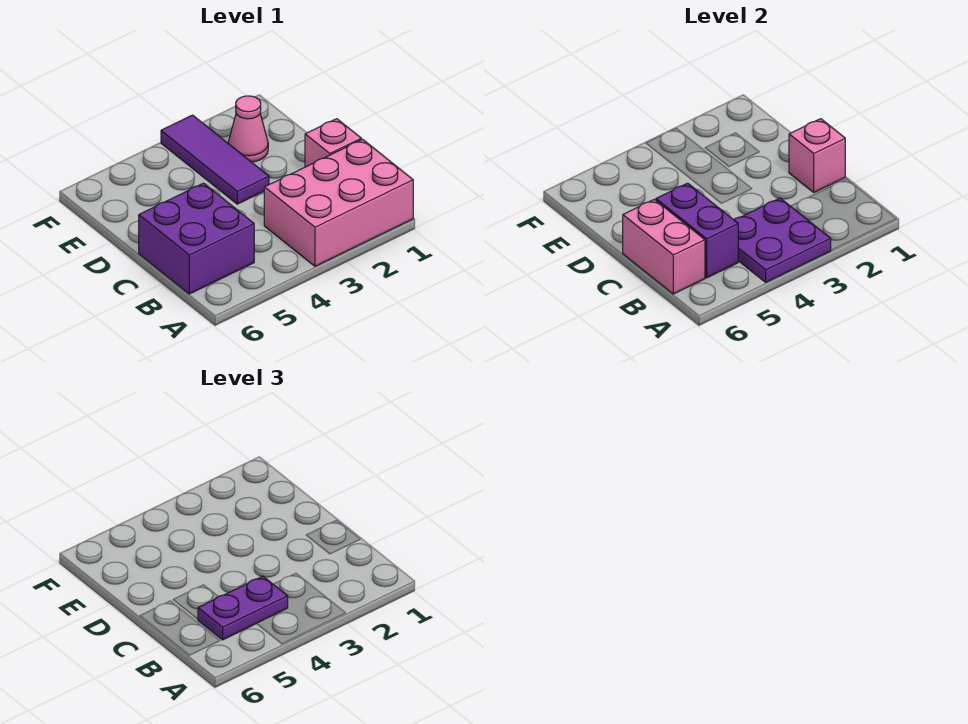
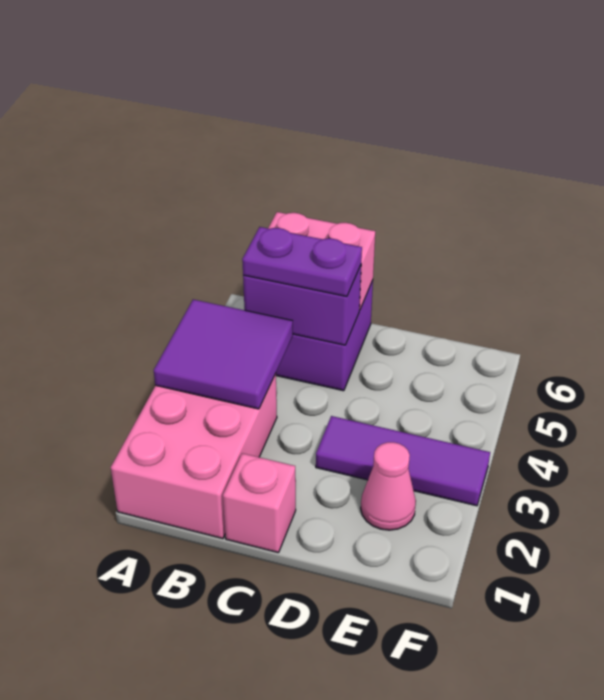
purple 2x2 plate [734,198,831,282] -> purple 2x2 tile [154,299,293,409]
purple 1x2 plate [198,576,288,640] -> purple 1x2 plate turned to [242,227,362,297]
pink 1x1 brick [789,119,845,192] -> none

